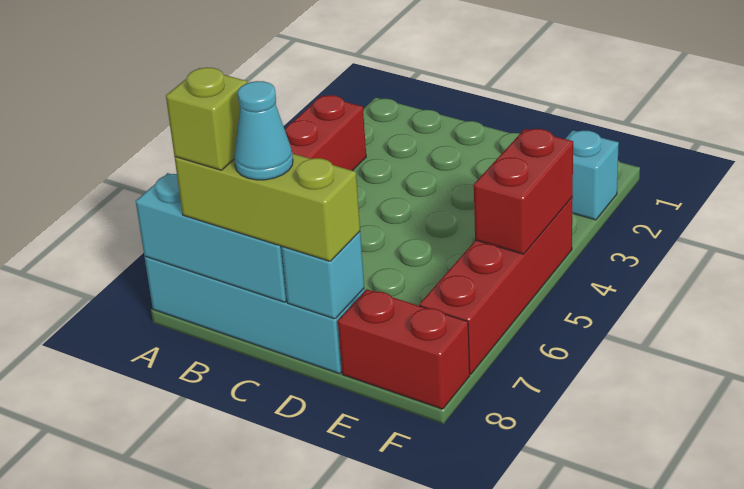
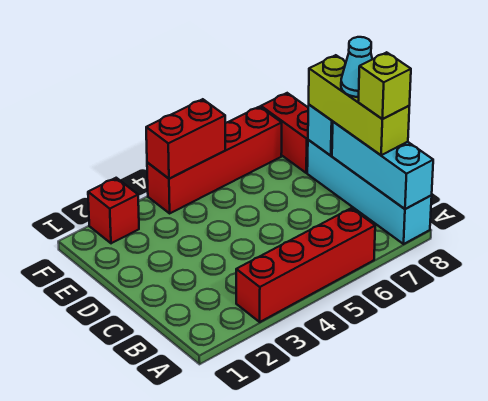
cyan 1x1 brick [565,130,619,220] -> red 1x1 brick [88,178,139,243]

